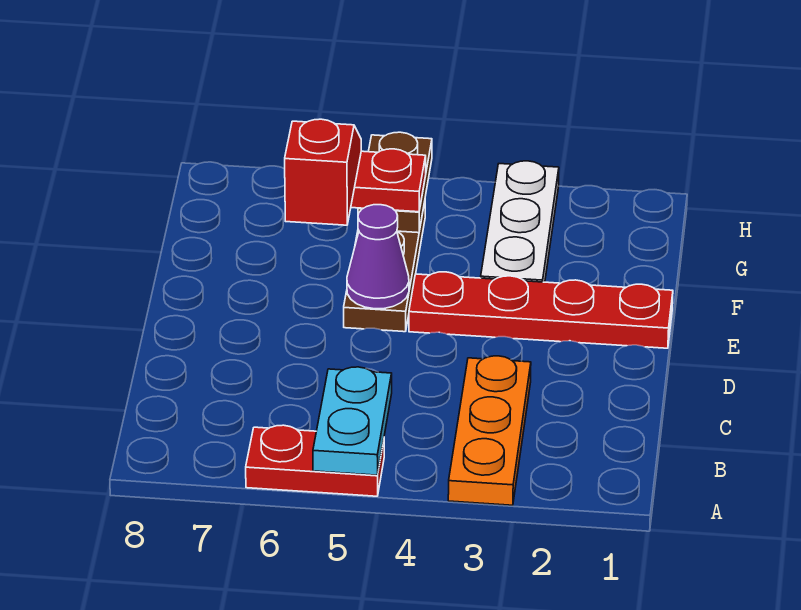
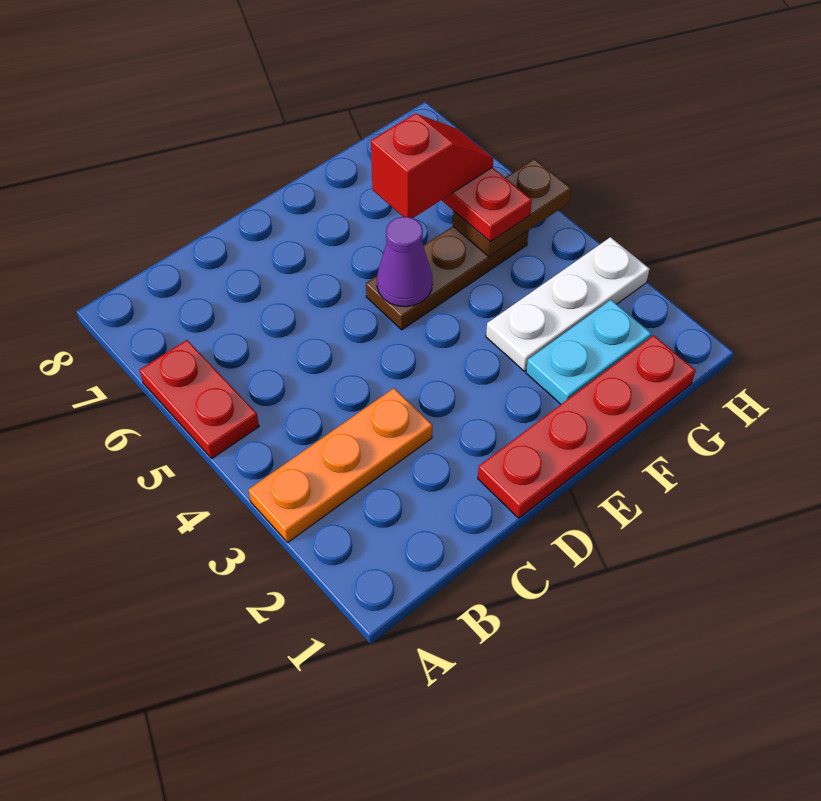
cyan 1x2 plate [313,367,392,475] -> cyan 1x2 plate moved to [526,300,651,404]
red 1x4 plate [409,272,673,348] -> red 1x4 plate turned to [478,335,696,518]

